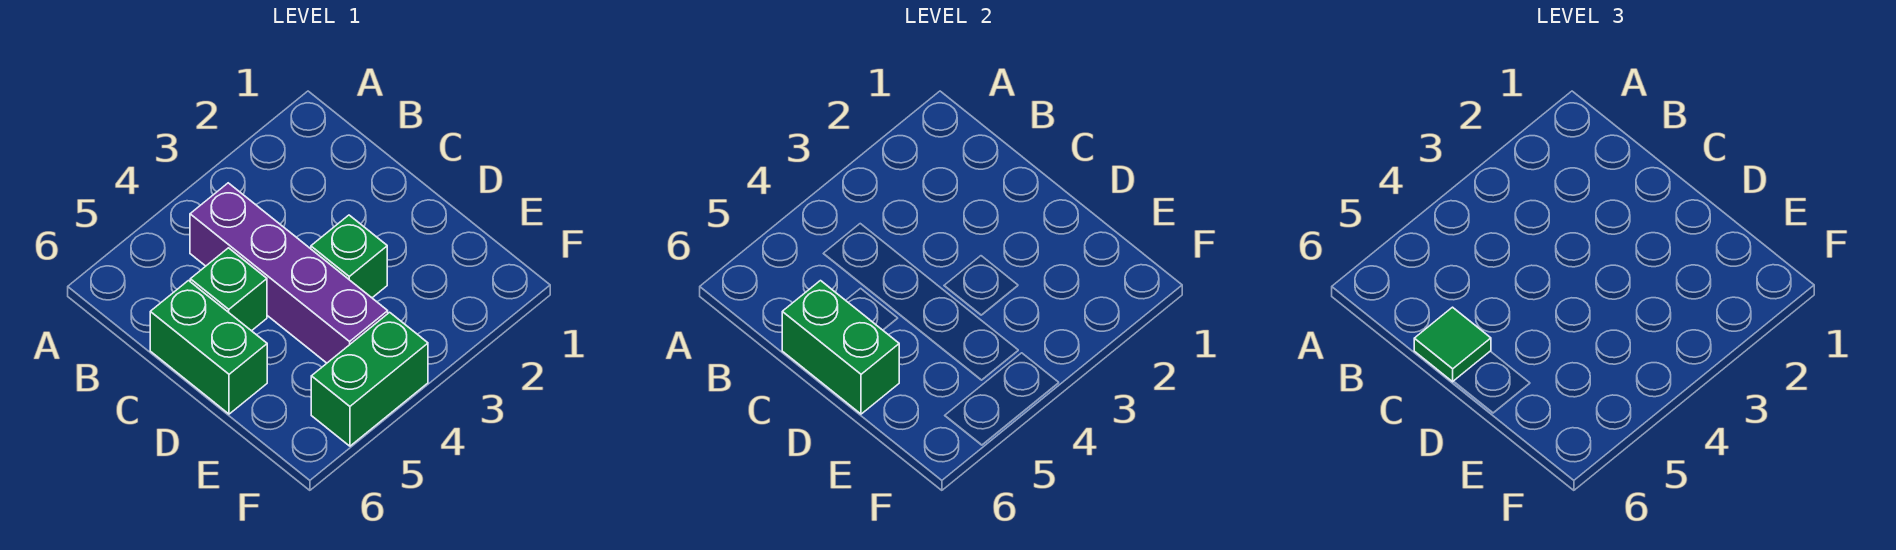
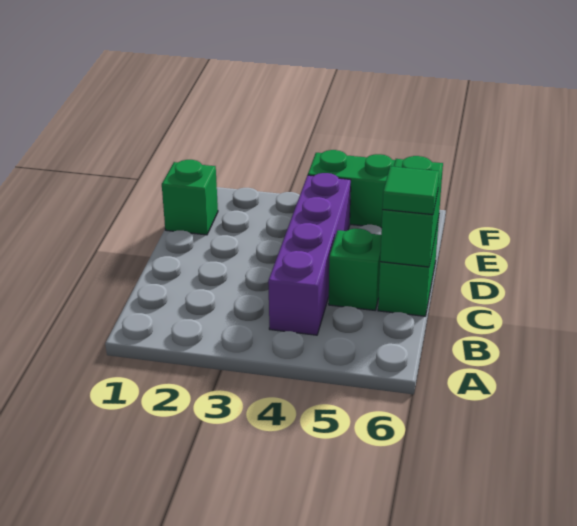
green 1x1 brick [311,215,387,298] -> green 1x1 brick moved to [162,160,218,235]

